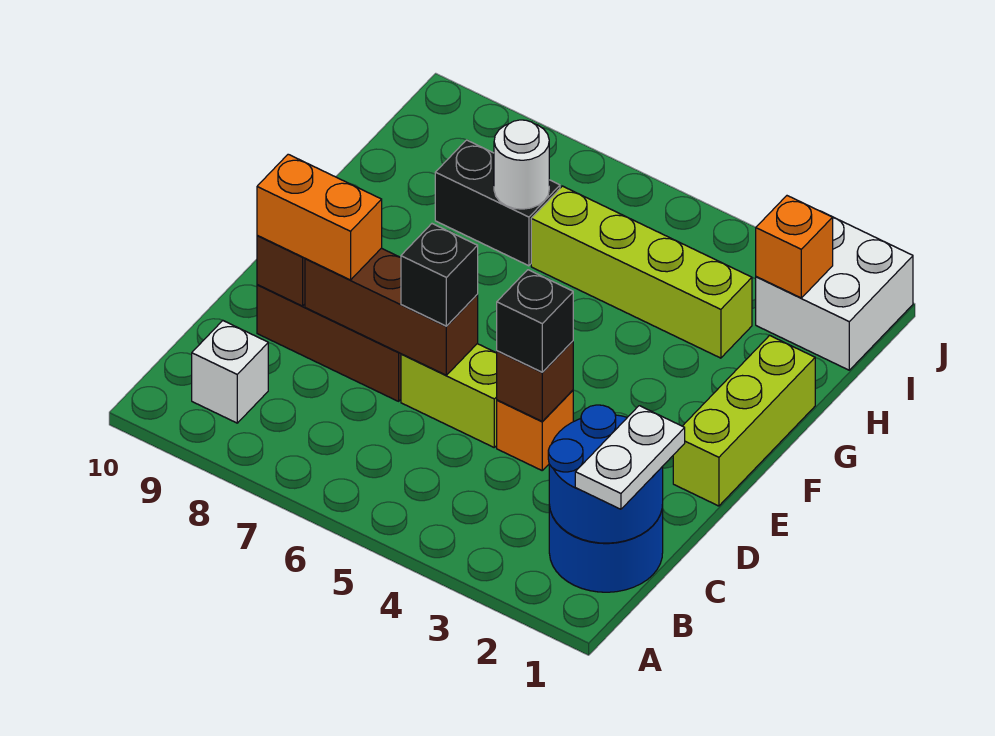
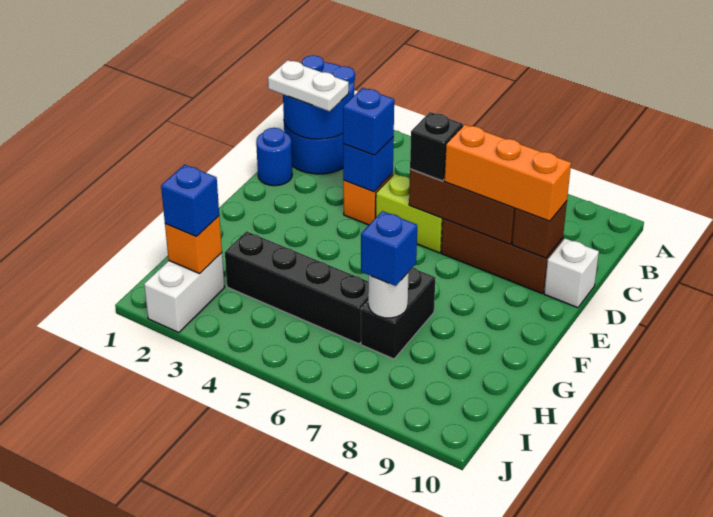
white 1x2 plate [575,406,685,509] -> white 1x2 plate turned to [268,60,349,111]
white 1x1 brick [192,321,268,423] -> white 1x1 brick moved to [544,238,599,308]
none -> blue 1x1 round brick [256,128,292,186]
brown 1x1 brick [497,341,573,422] -> blue 1x1 brick [343,137,394,192]
black 1x1 brick [497,270,573,372] -> blue 1x1 brick [343,88,394,155]
orange 1x2 brick [257,154,382,280] -> orange 1x3 brick [444,125,571,221]
lime 1x3 brick [673,335,815,506] -> none
lime 1x4 brick [531,186,752,358] -> black 1x4 brick [225,231,369,344]
black 1x2 brick [435,140,560,266] -> black 1x2 brick turned to [361,267,435,359]
none -> blue 1x1 brick [361,211,417,286]
white 2x2 brick [756,211,913,370] -> white 1x2 brick [144,253,225,333]
none -> blue 1x1 brick [161,165,219,237]

